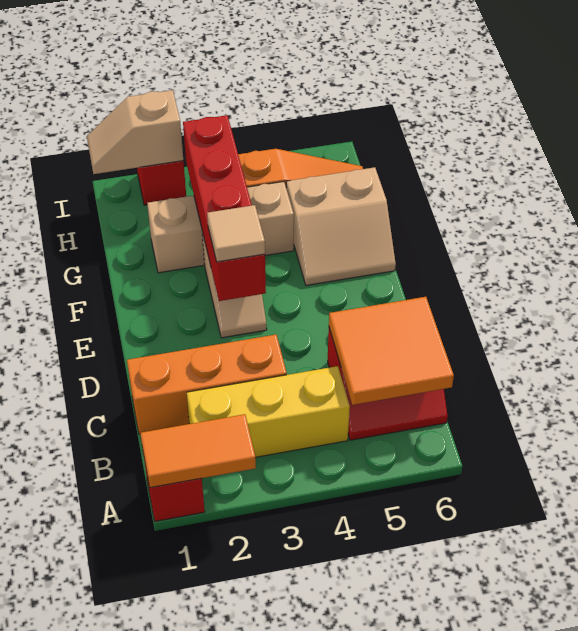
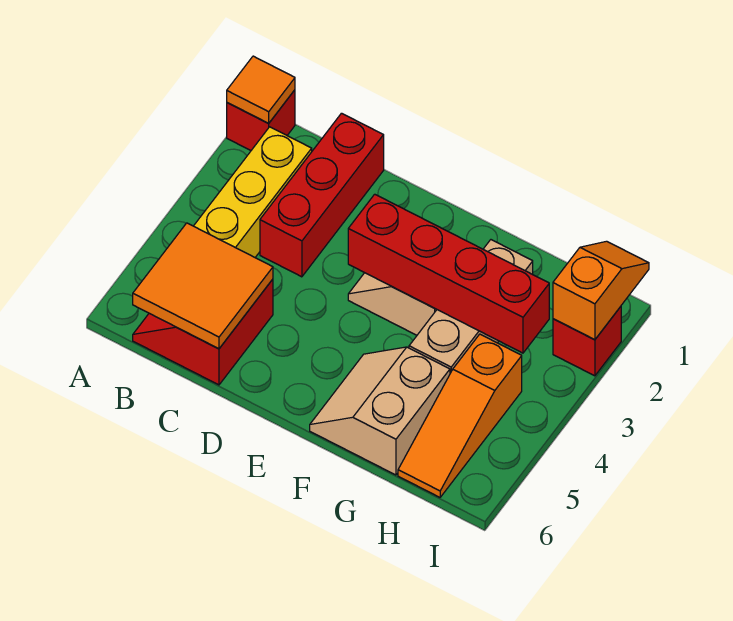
orange 1x2 tile [140,414,256,488] -> orange 1x1 tile [227,56,295,123]
orange 1x3 brick [127,335,287,434] -> red 1x3 brick [260,113,384,277]
tan 1x1 tile [207,205,265,262] -> none
tan 1x2 slope [87,90,183,174] -> orange 1x2 slope [553,241,649,340]

